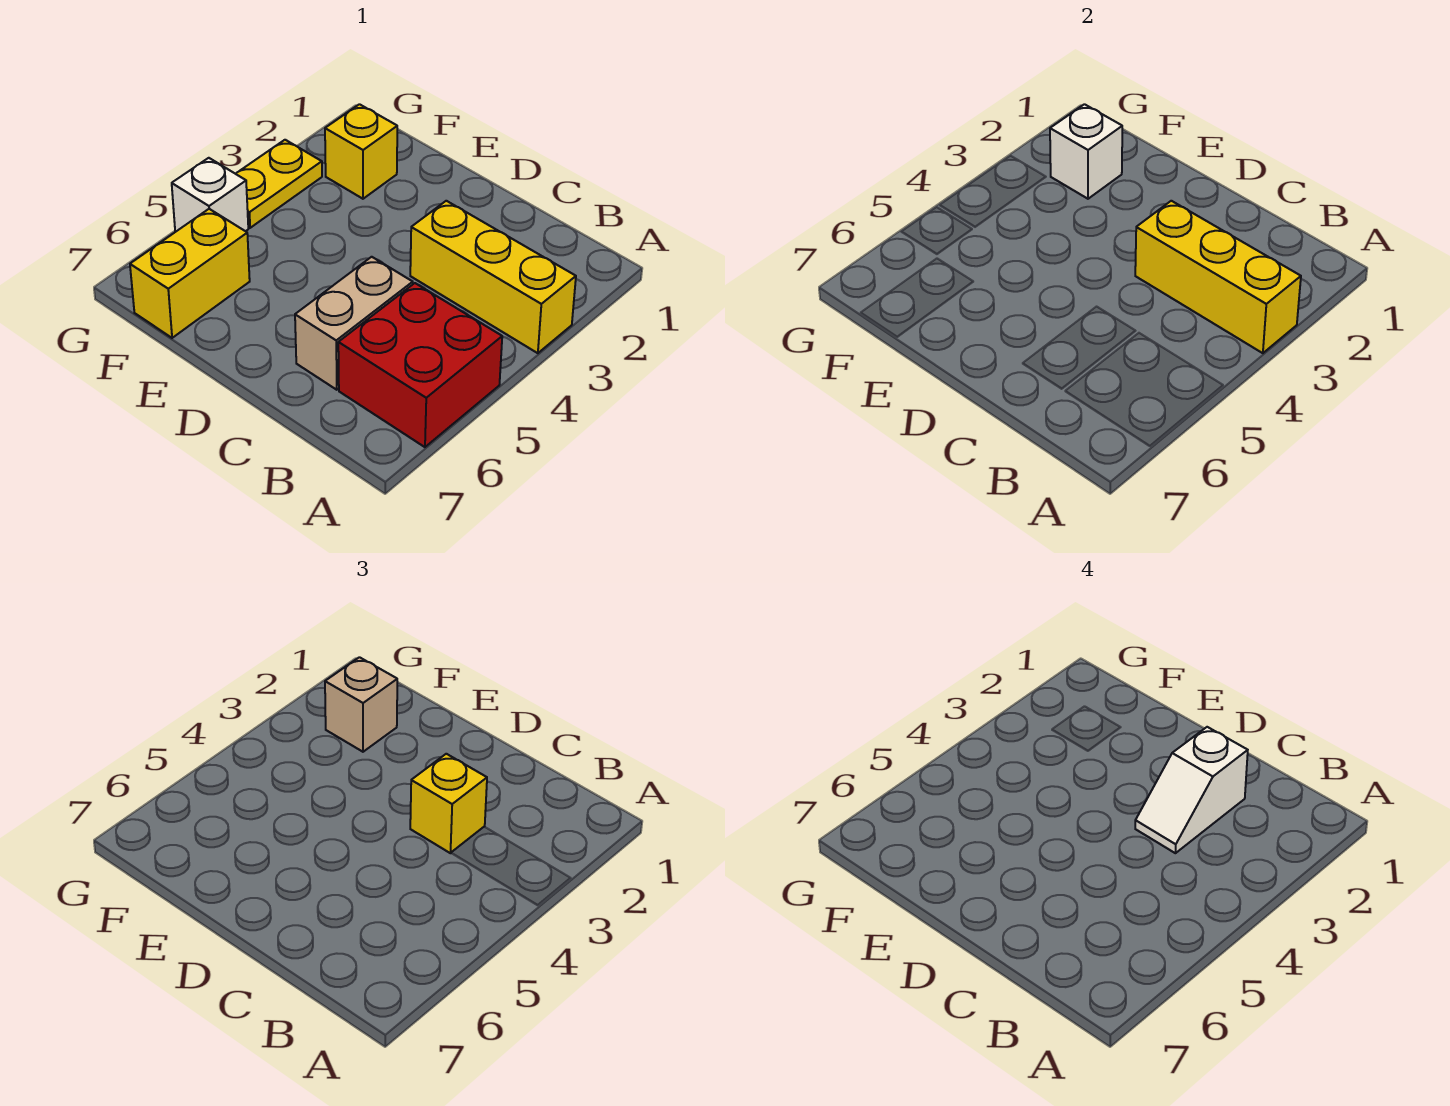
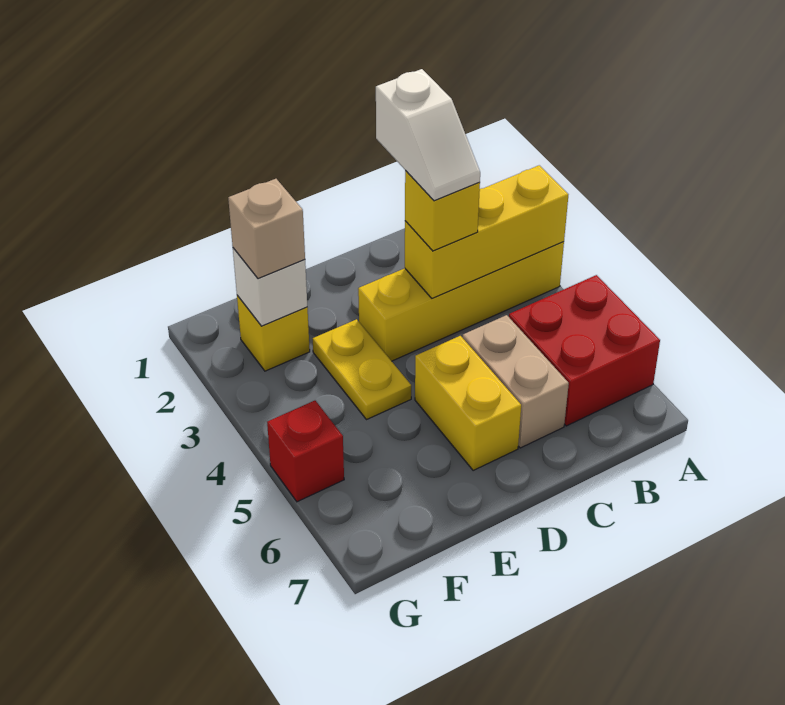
yellow 1x3 brick [410,201,576,353] -> yellow 1x4 brick [358,242,564,361]
yellow 1x2 brick [130,209,250,338] -> yellow 1x2 brick moved to [415,336,521,471]
yellow 1x2 plate [236,140,322,228] -> yellow 1x2 plate moved to [313,319,411,420]
white 1x1 brick [172,158,248,232] -> red 1x1 brick [267,401,344,502]

